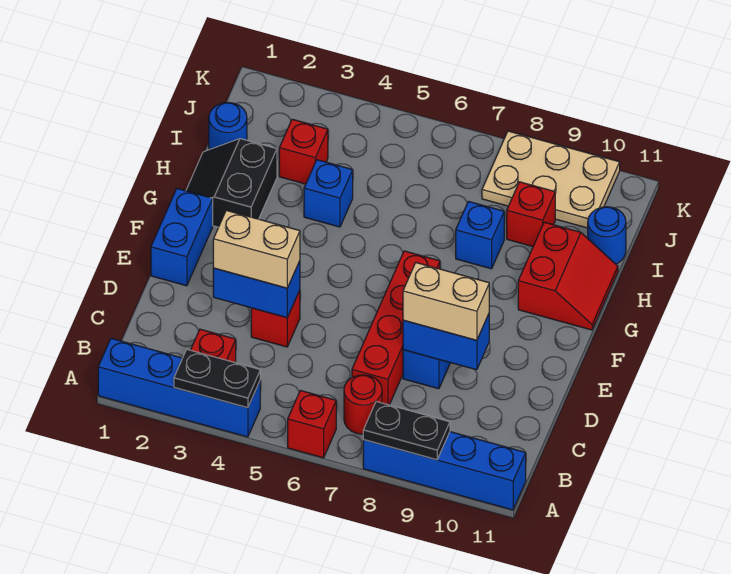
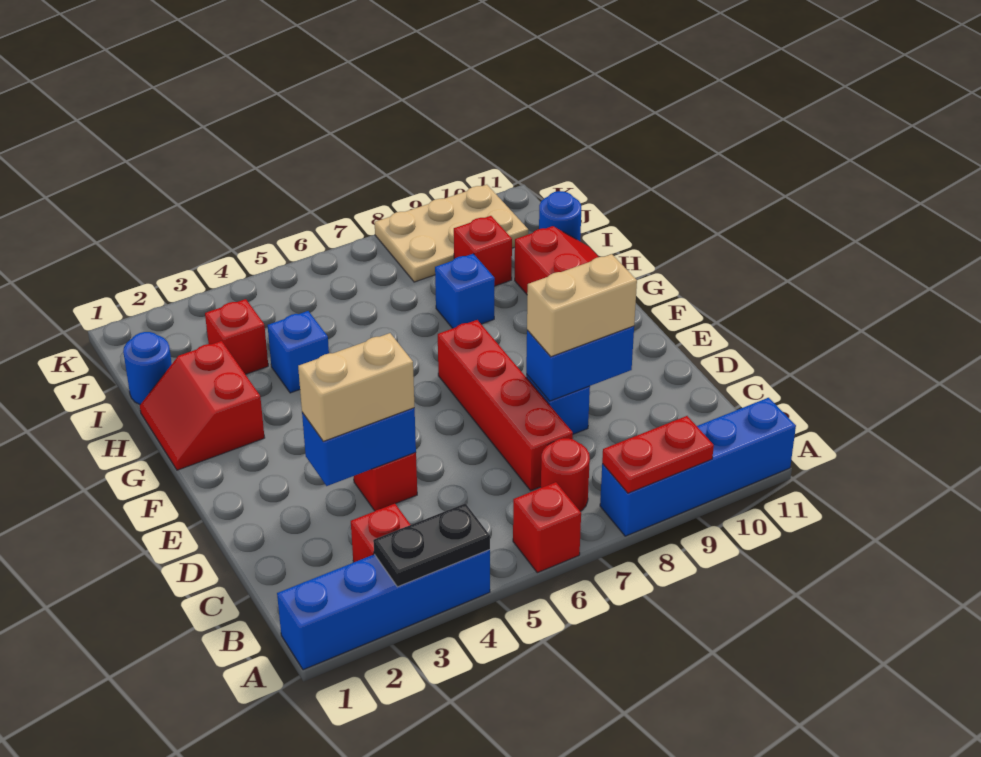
black 1x2 plate [363,402,450,460] -> red 1x2 plate [602,416,714,493]
blue 1x2 brick [151,189,213,286] -> none
black 2x2 slope [186,139,277,227] -> red 2x2 slope [140,341,265,470]

